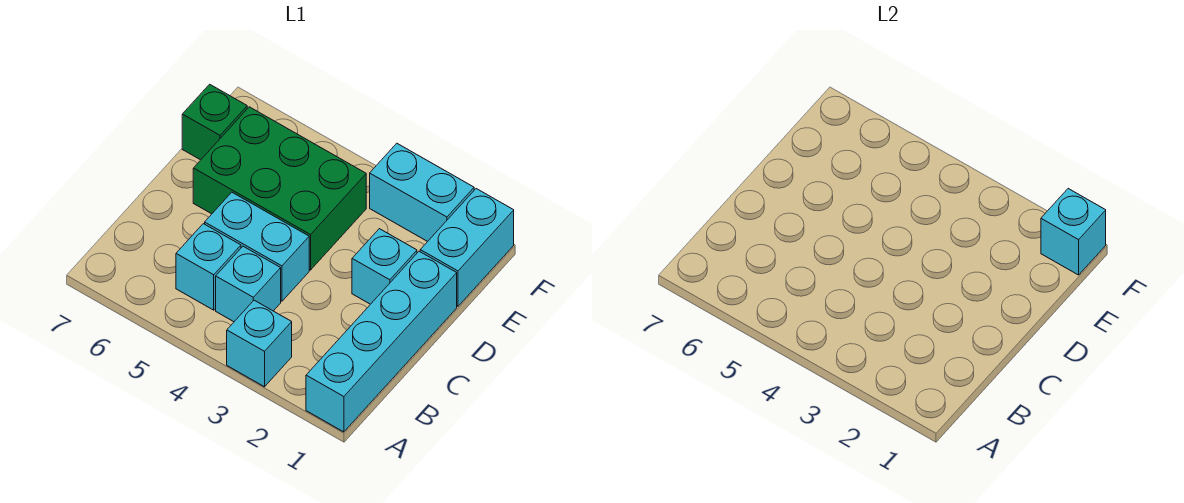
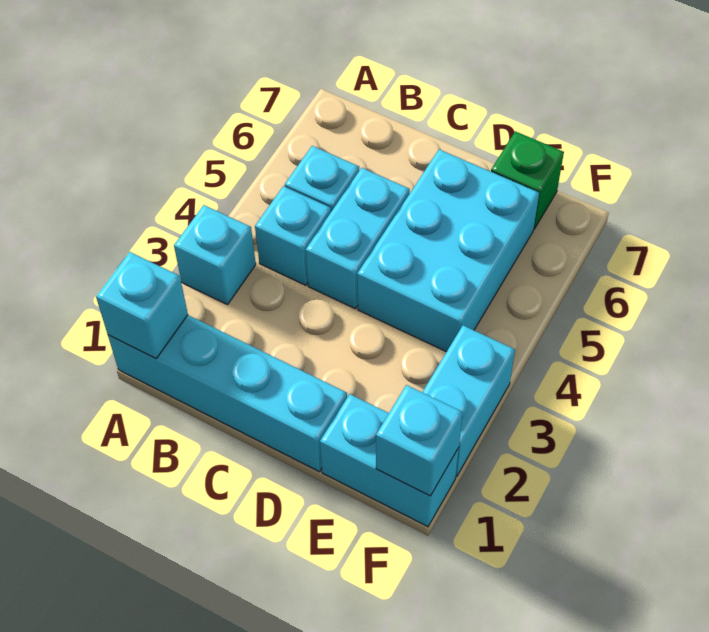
cyan 1x1 brick [352,229,417,304] -> cyan 1x1 brick moved to [96,252,188,359]
green 2x3 brick [193,107,366,270] -> cyan 2x3 brick [357,149,539,352]

